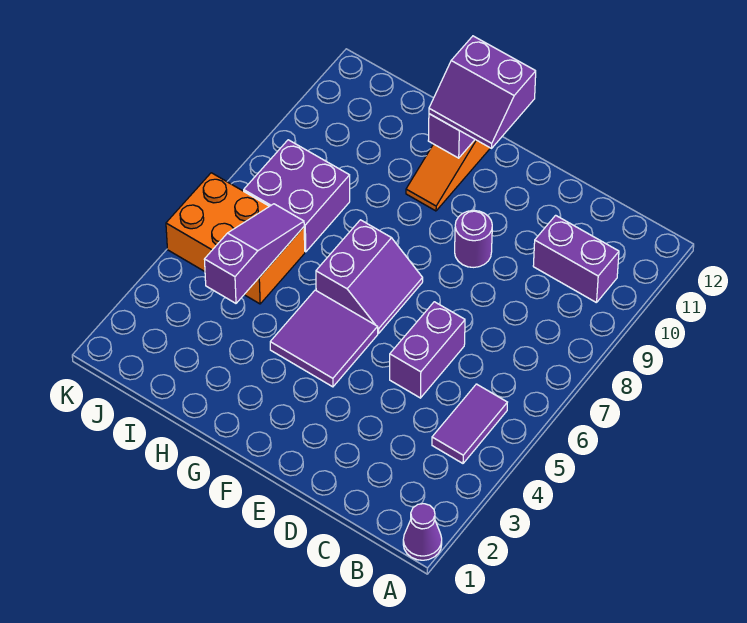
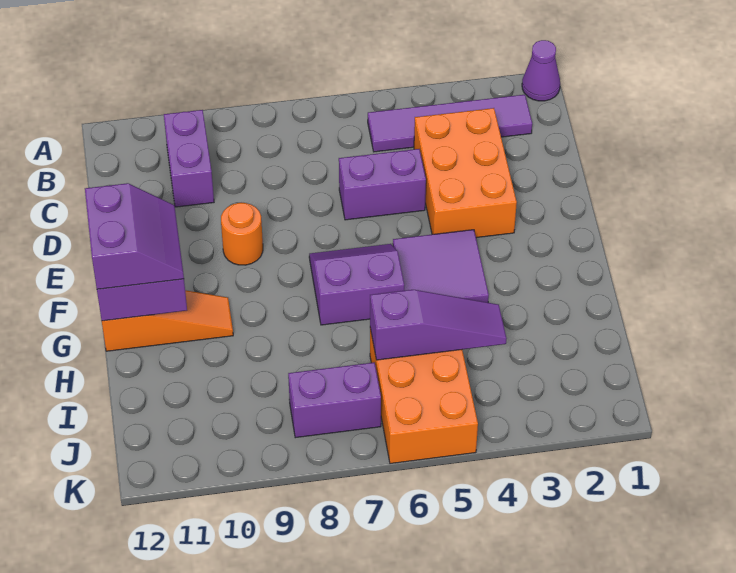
purple 1x2 tile [432,384,507,463] -> purple 1x4 tile [368,95,532,152]
none -> orange 2x3 brick [414,108,517,238]
purple 1x1 round brick [455,210,492,267] -> orange 1x1 round brick [221,203,263,265]
purple 1x3 slope [204,204,304,303] -> purple 1x3 slope turned to [370,290,507,360]
purple 2x2 brick [244,140,350,252] -> purple 1x2 brick [288,363,381,438]

